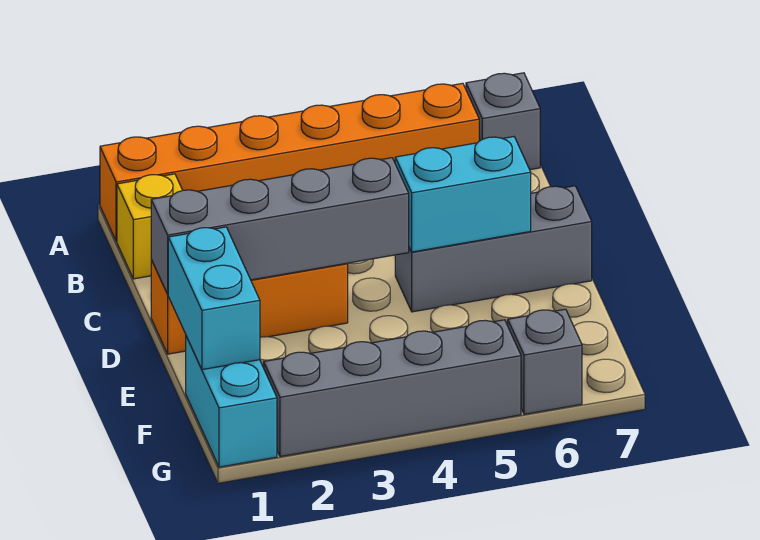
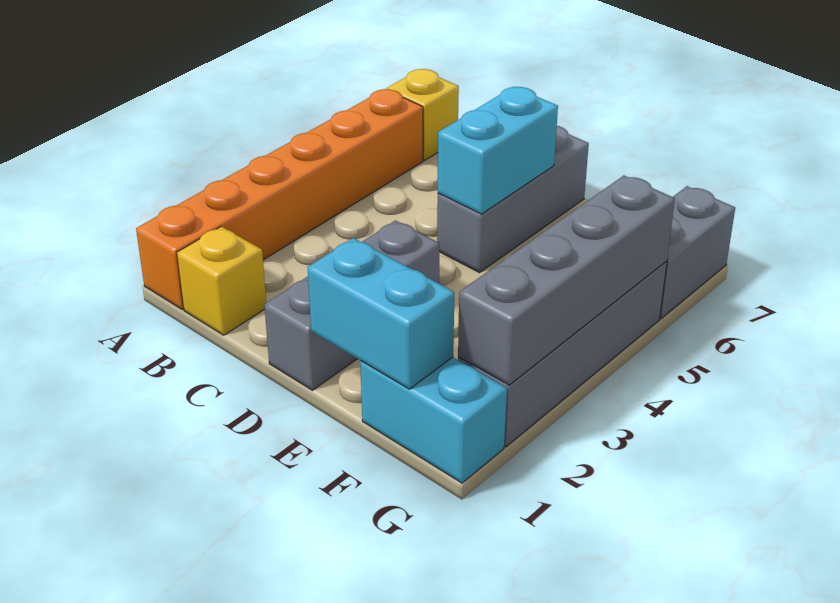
grey 1x1 brick [466,73,540,170] -> yellow 1x1 brick [386,69,459,160]
orange 1x3 brick [151,260,348,354] -> grey 1x3 brick [264,220,440,390]
grey 1x4 brick [151,158,409,294] -> grey 1x4 brick moved to [458,175,675,385]
grey 1x1 brick [508,309,582,414] -> grey 1x2 brick [660,186,735,319]

